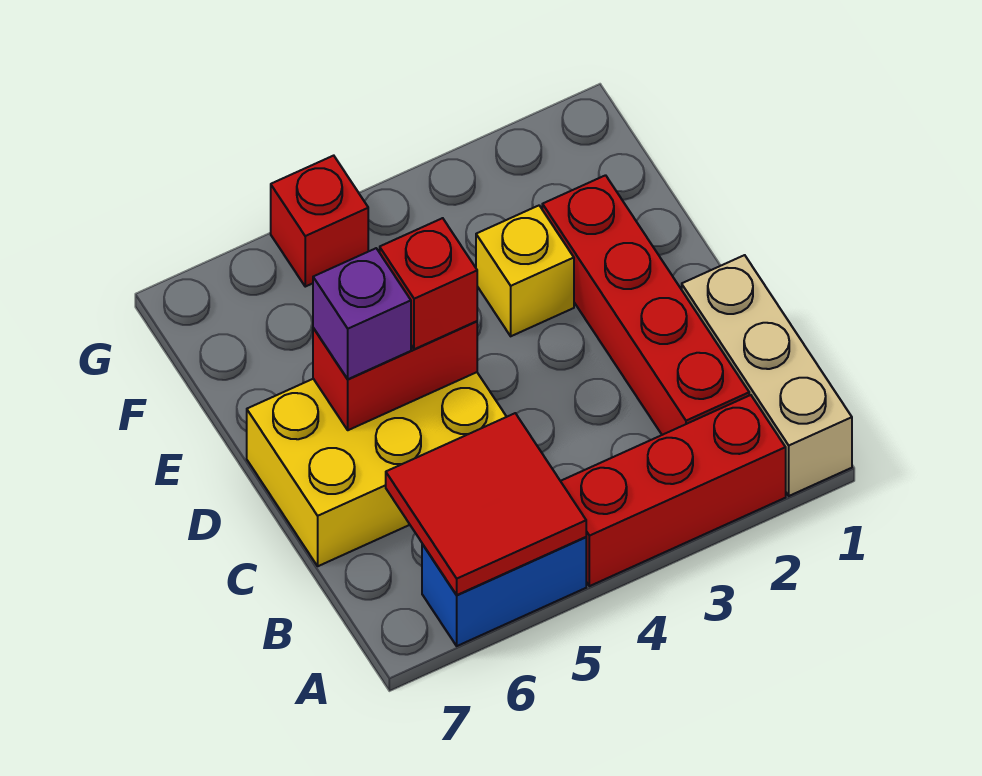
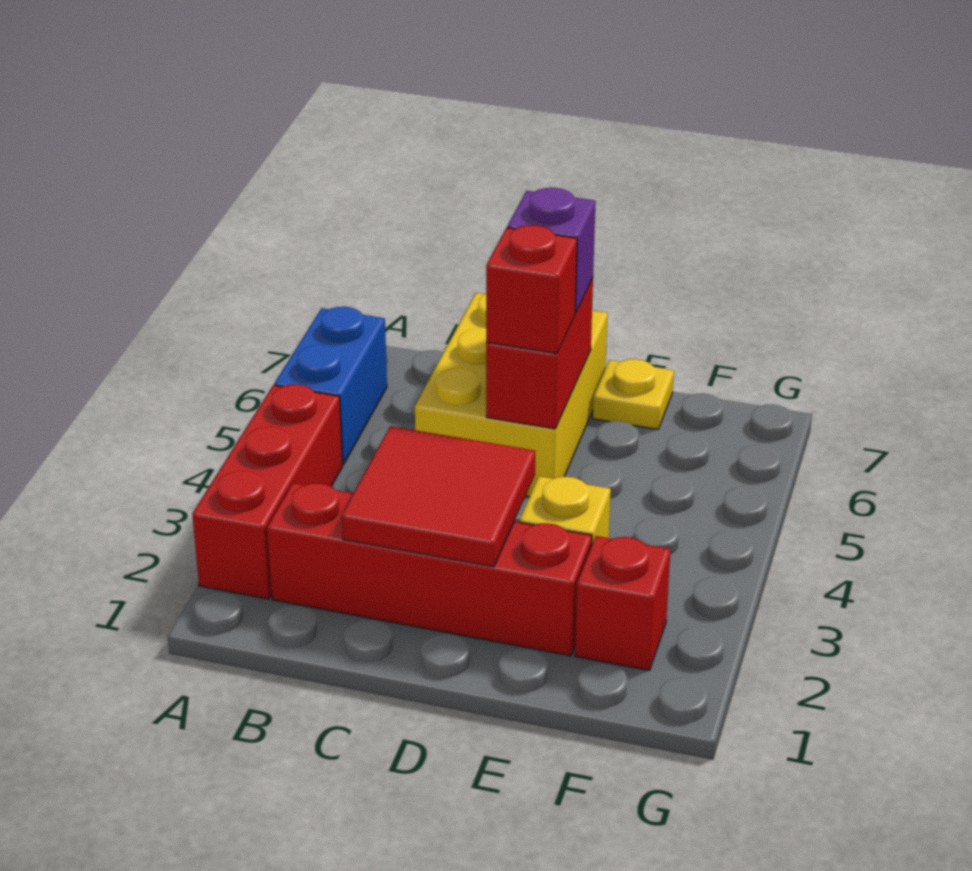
tan 1x3 brick [682,255,852,496] -> none
red 2x2 tile [386,413,586,595] -> red 2x2 tile moved to [342,426,535,567]
none -> yellow 1x1 plate [593,359,674,429]
red 1x1 brick [271,156,368,287] -> red 1x1 brick moved to [575,536,671,670]

